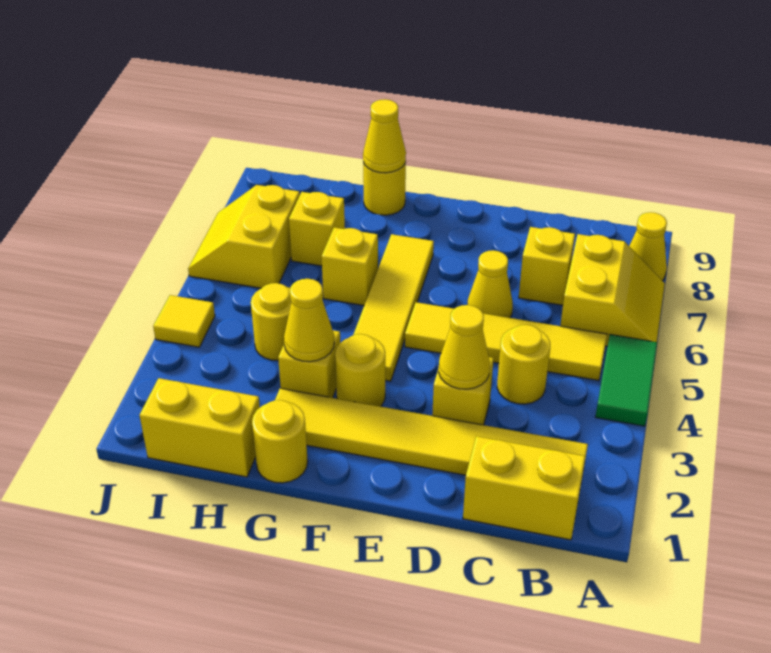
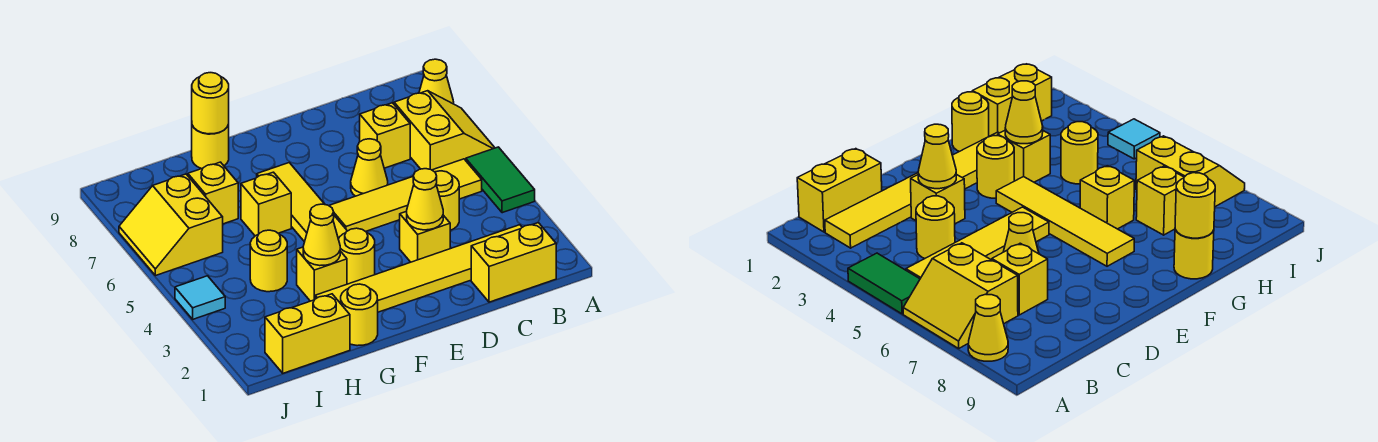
yellow 1x1 cone [363,99,406,173] -> yellow 1x1 round brick [192,73,229,134]
yellow 1x1 tile [153,295,215,347] -> cyan 1x1 tile [175,276,225,319]

